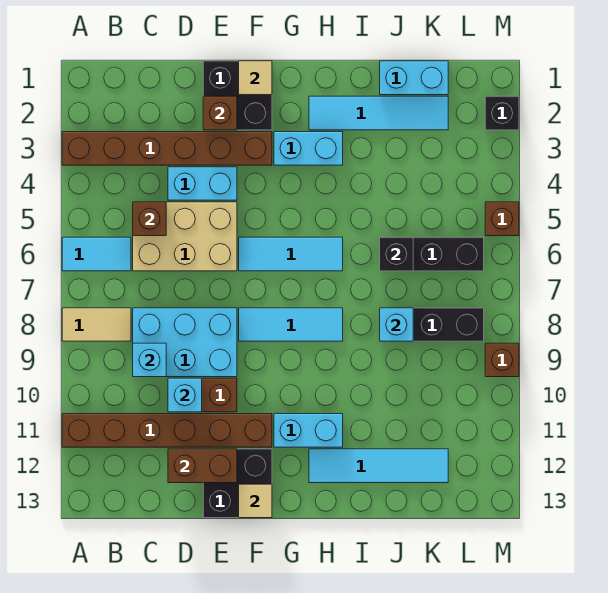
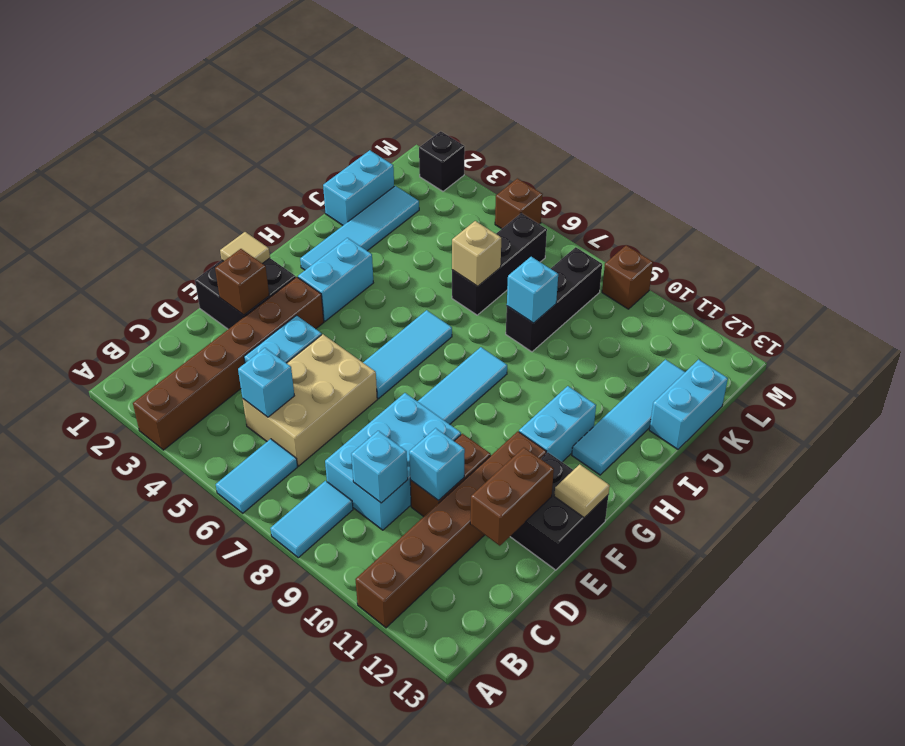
tan 1x2 tile [62,308,131,341] -> cyan 1x2 tile [270,481,353,558]
brown 1x1 brick [133,202,166,236] -> cyan 1x1 brick [238,348,294,417]
black 1x1 brick [380,237,413,271] -> tan 1x1 brick [452,221,501,286]
none -> cyan 1x2 brick [649,360,728,449]

